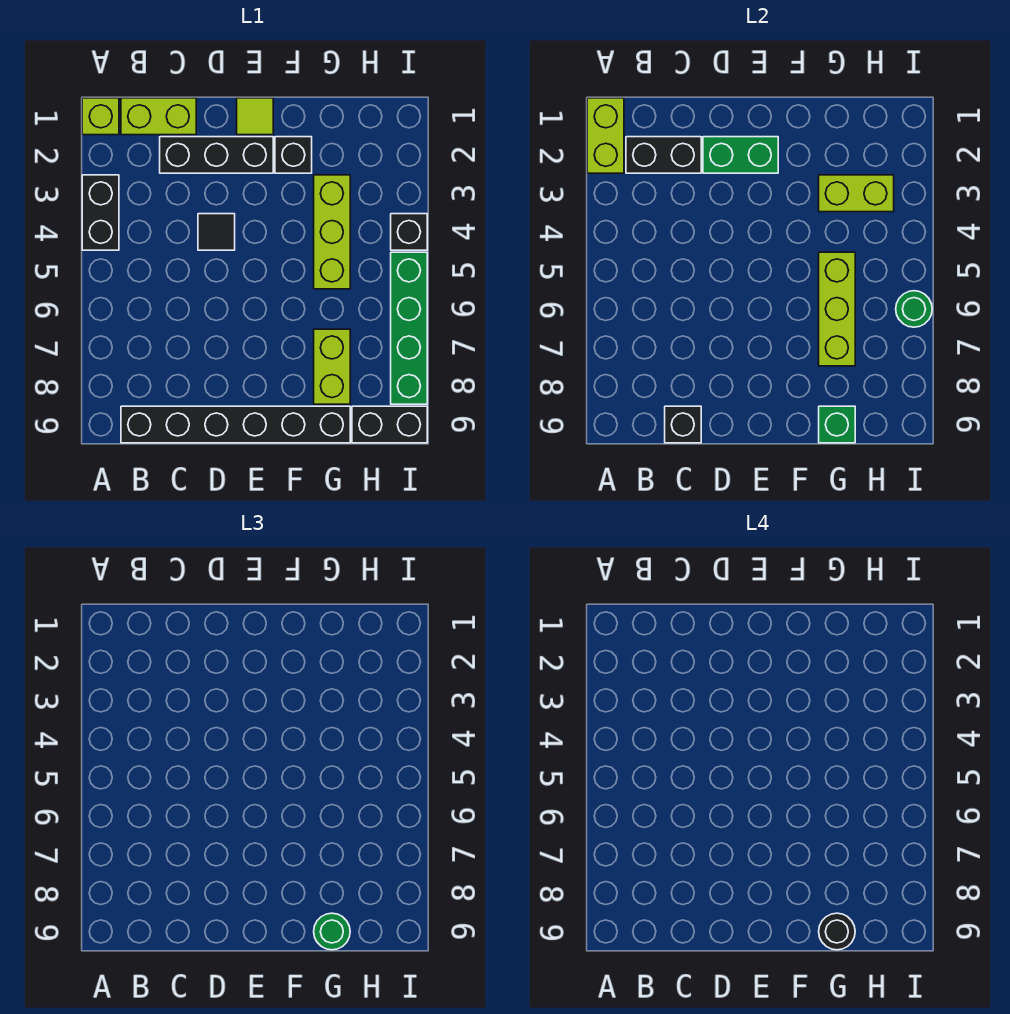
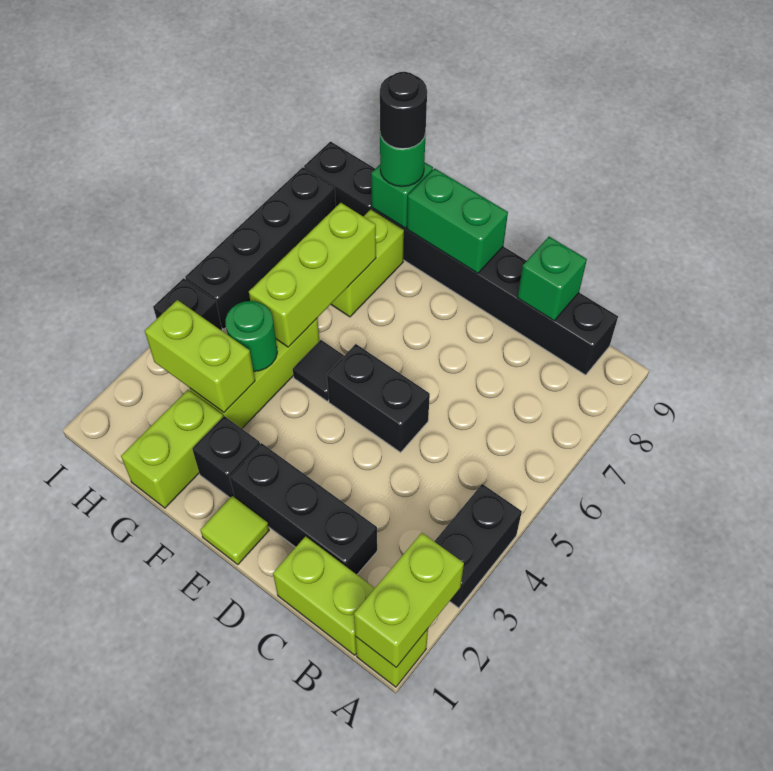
black 1x2 brick [626,137,701,173] -> black 1x2 brick moved to [327,344,430,452]
black 1x1 brick [665,406,701,443] -> green 1x1 brick [518,237,587,321]
green 1x2 brick [703,137,778,173] -> green 1x2 brick moved to [407,168,508,273]
black 1x1 tile [198,214,235,250] -> black 1x1 tile moved to [293,340,344,401]
none -> lime 1x2 brick [121,390,223,508]
green 1x4 brick [391,252,427,404] -> black 1x4 brick [185,167,336,329]
green 1x1 round brick [896,291,932,327] -> green 1x1 round brick moved to [225,301,277,371]

